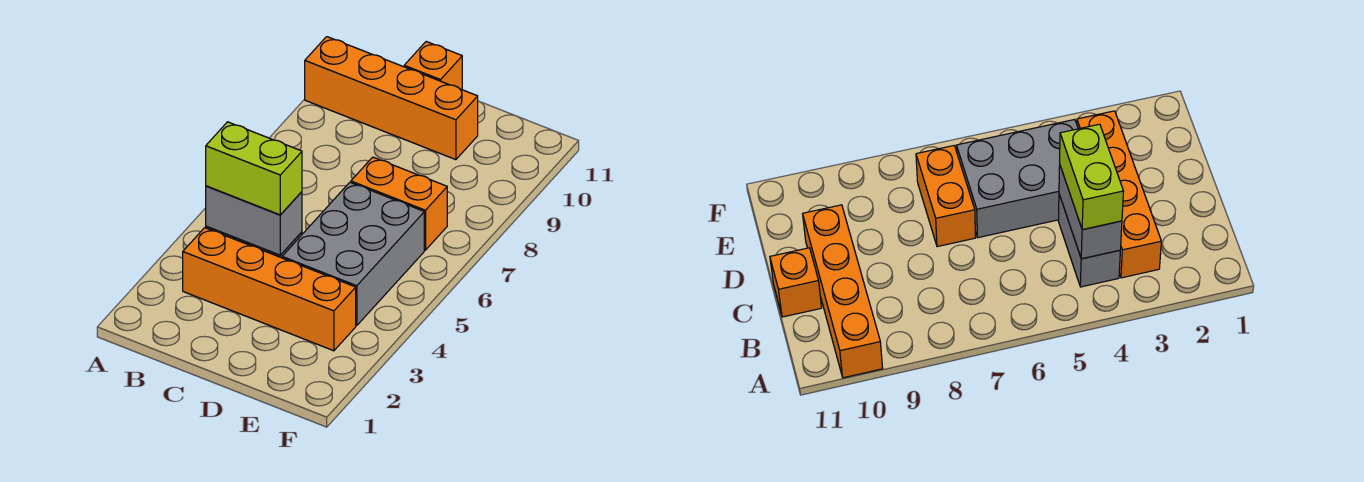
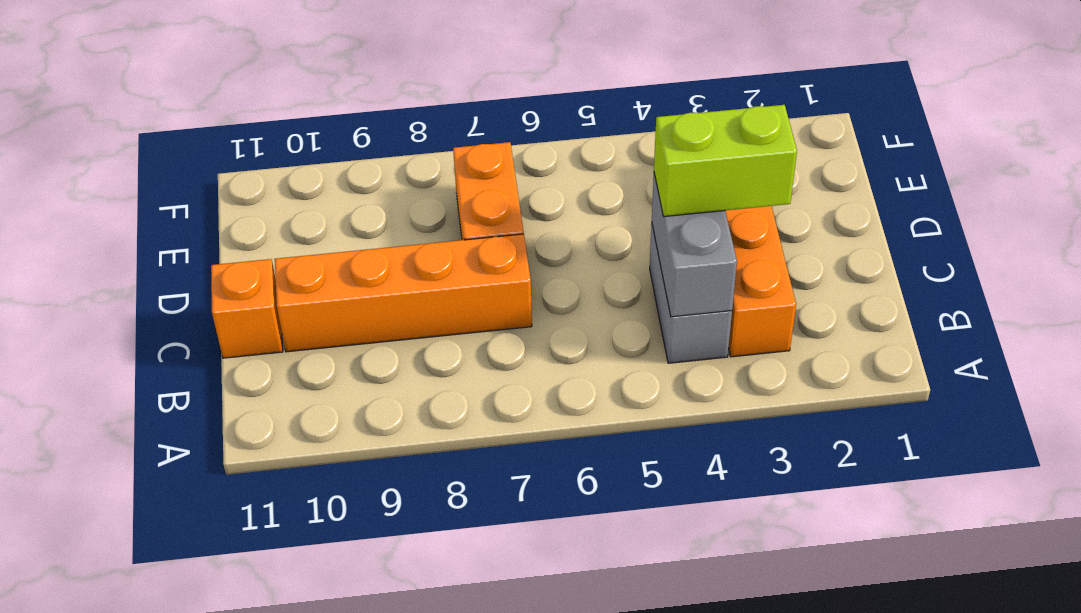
orange 1x4 brick [305,37,478,160] -> orange 1x4 brick turned to [275,234,532,352]
lime 1x2 brick [206,122,302,215] -> lime 1x2 brick turned to [654,105,797,217]
grey 2x3 brick [282,182,424,326] -> none

